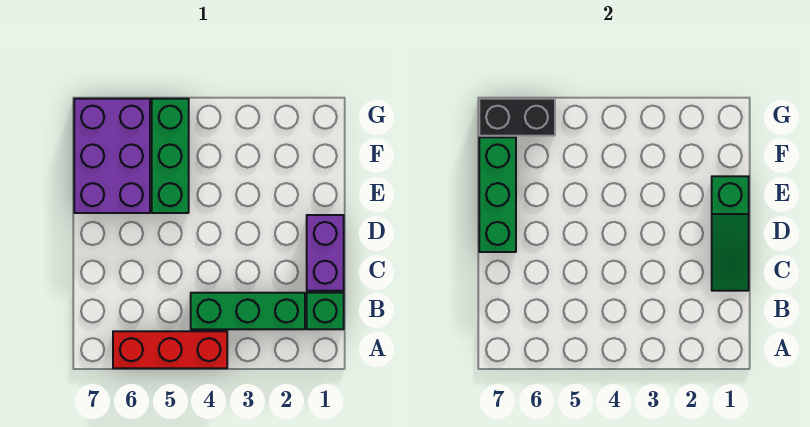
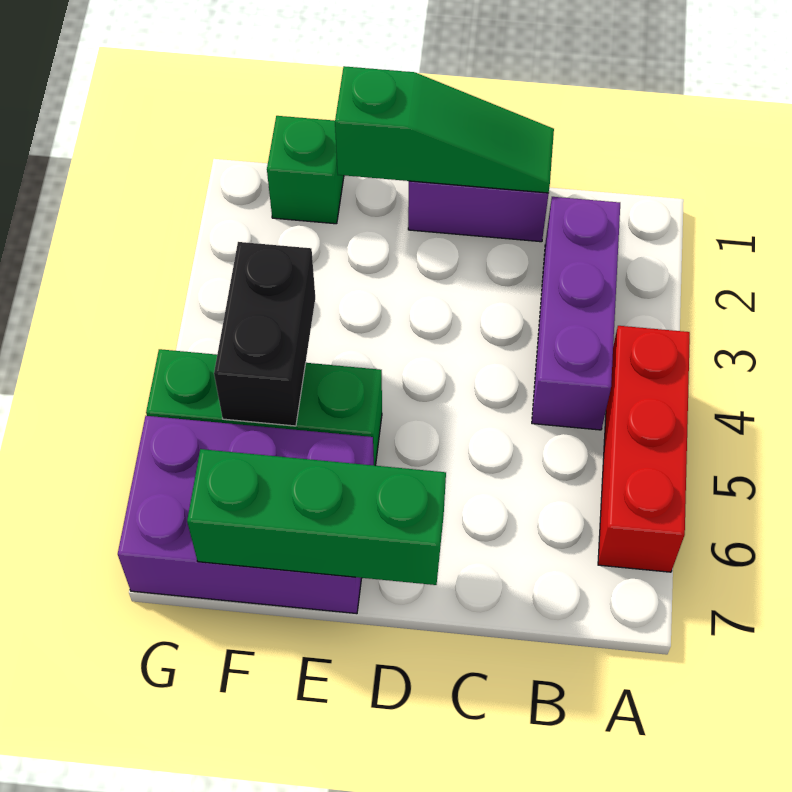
green 1x1 brick [307,293,344,329] -> green 1x1 brick moved to [267,116,344,224]
green 1x3 brick [191,293,305,329] -> purple 1x3 brick [532,197,620,430]
black 1x2 brick [479,99,555,136] -> black 1x2 brick moved to [214,242,315,426]

